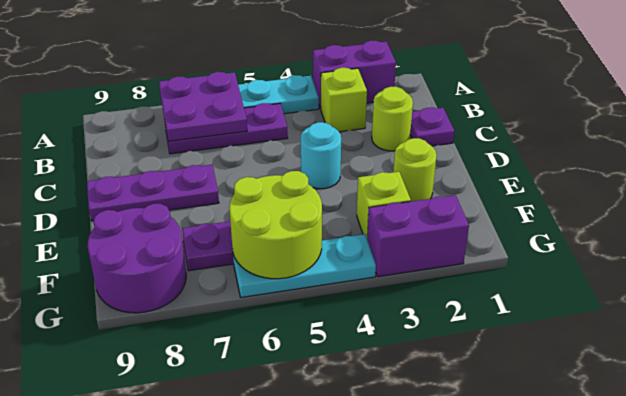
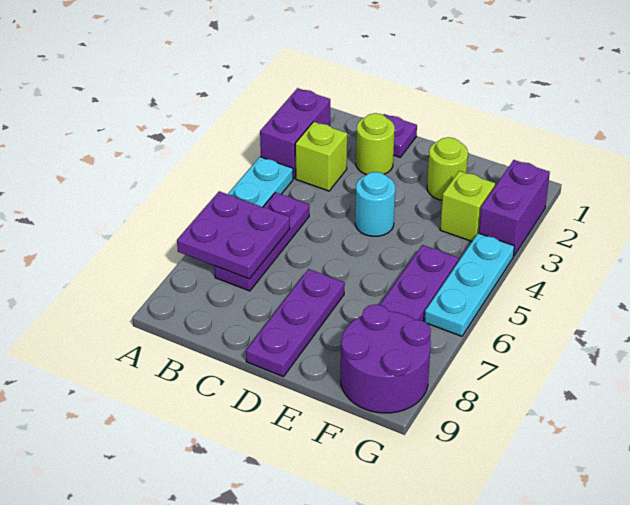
lime 2x2 round brick [229,171,322,279] -> none

